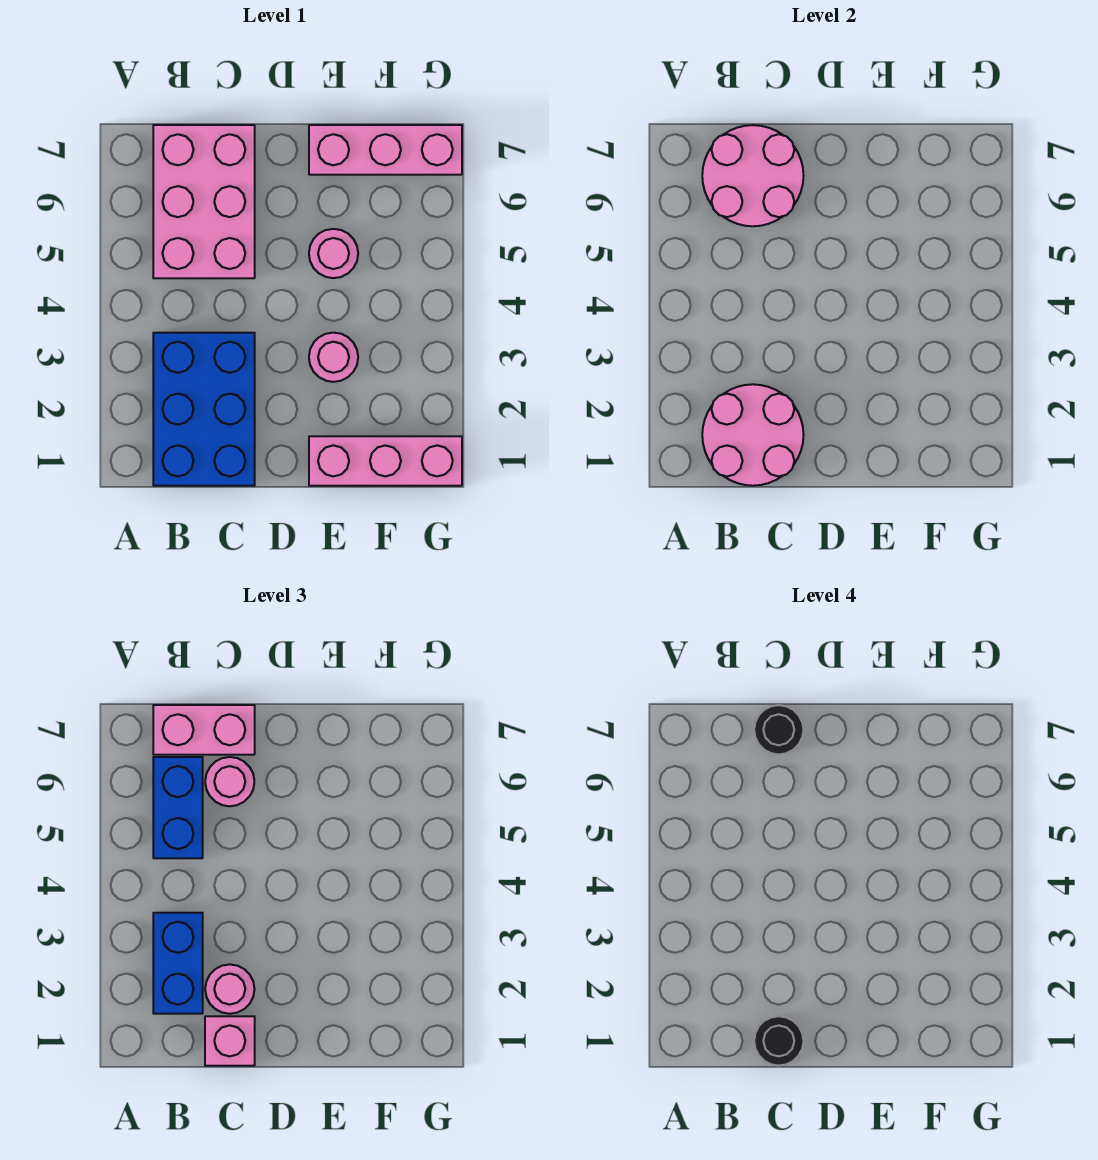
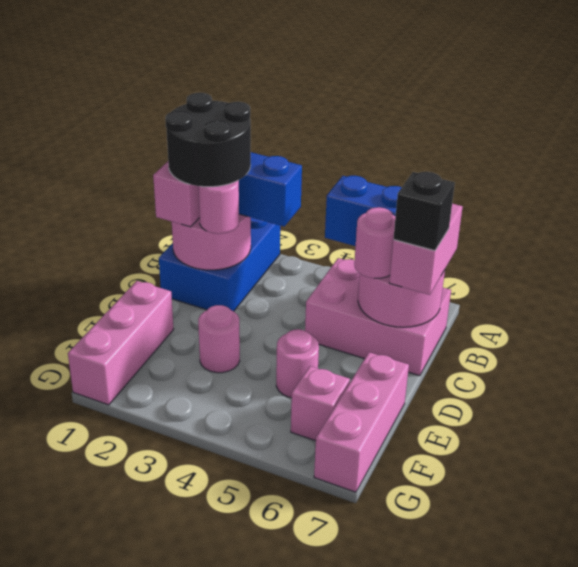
blue 2x3 brick [153,333,255,486] -> blue 2x3 brick turned to [159,218,280,311]
black 1x1 round brick [754,1016,803,1066] -> black 2x2 round brick [165,93,251,187]
black 1x1 round brick [754,705,803,754] -> black 1x1 brick [394,172,455,251]
none -> pink 1x1 brick [291,366,350,441]

